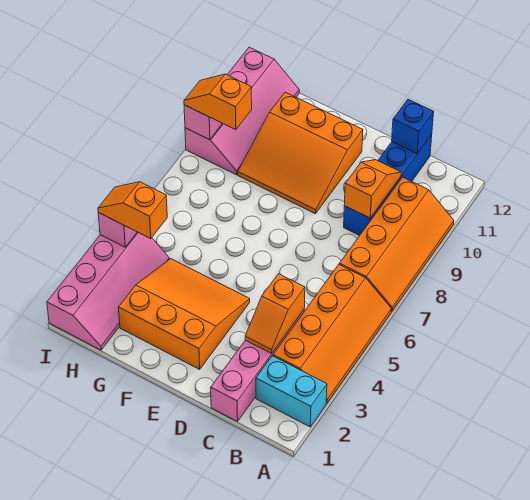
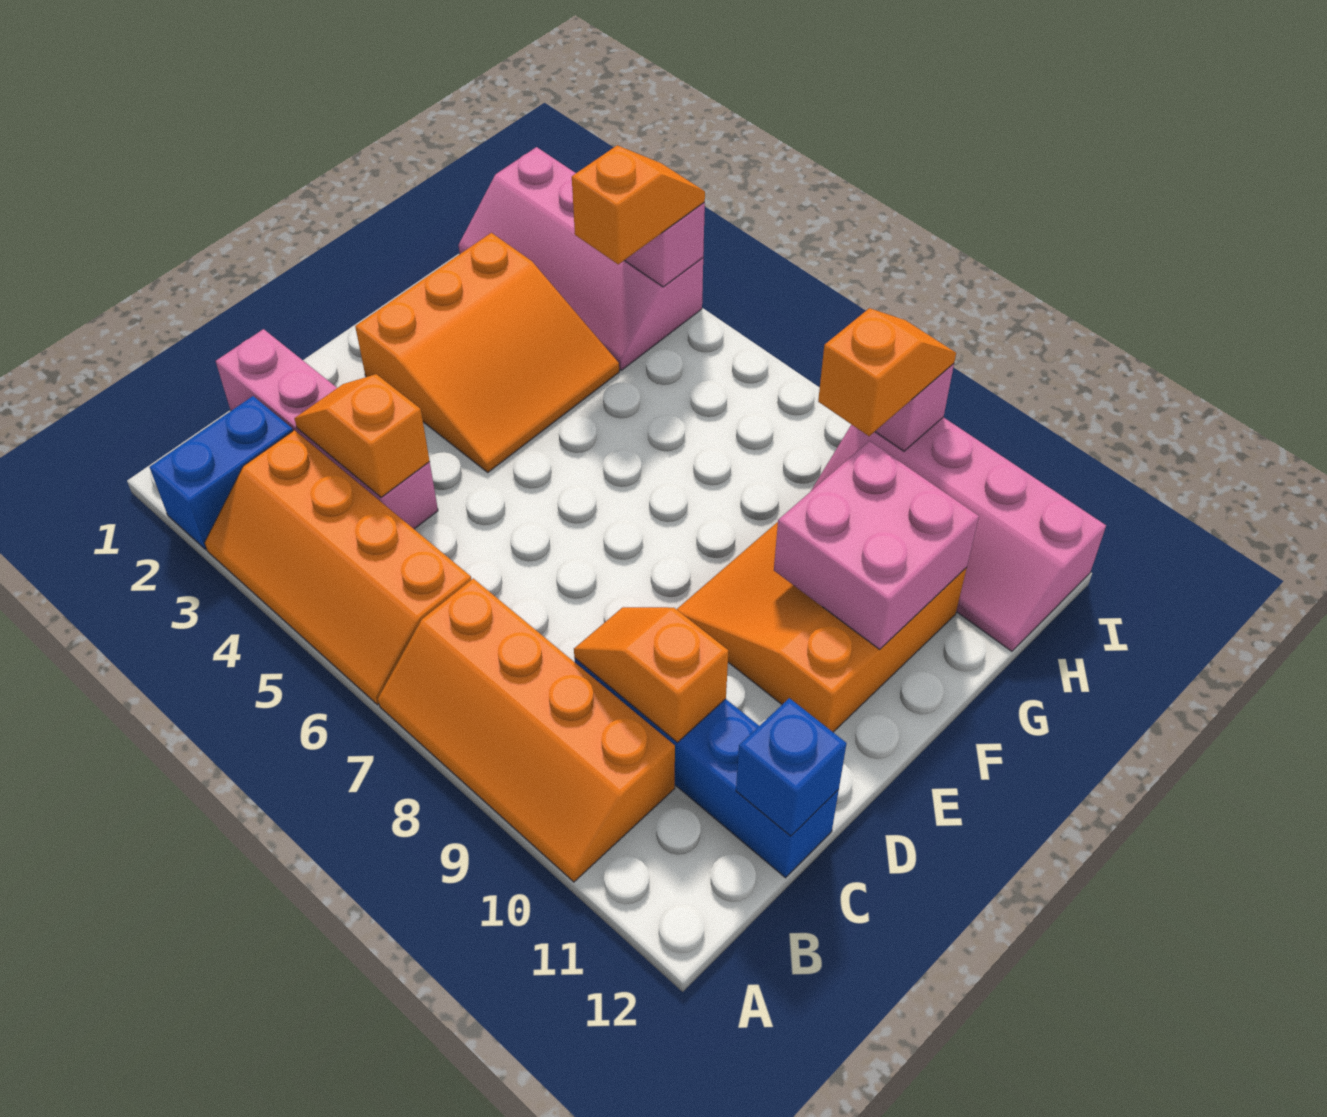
cyan 1x2 brick [256,356,327,427] -> blue 1x2 brick [150,396,293,550]
orange 1x2 slope [344,160,401,218] -> orange 1x2 slope turned to [574,607,728,742]
none -> pink 2x2 brick [774,441,979,649]

